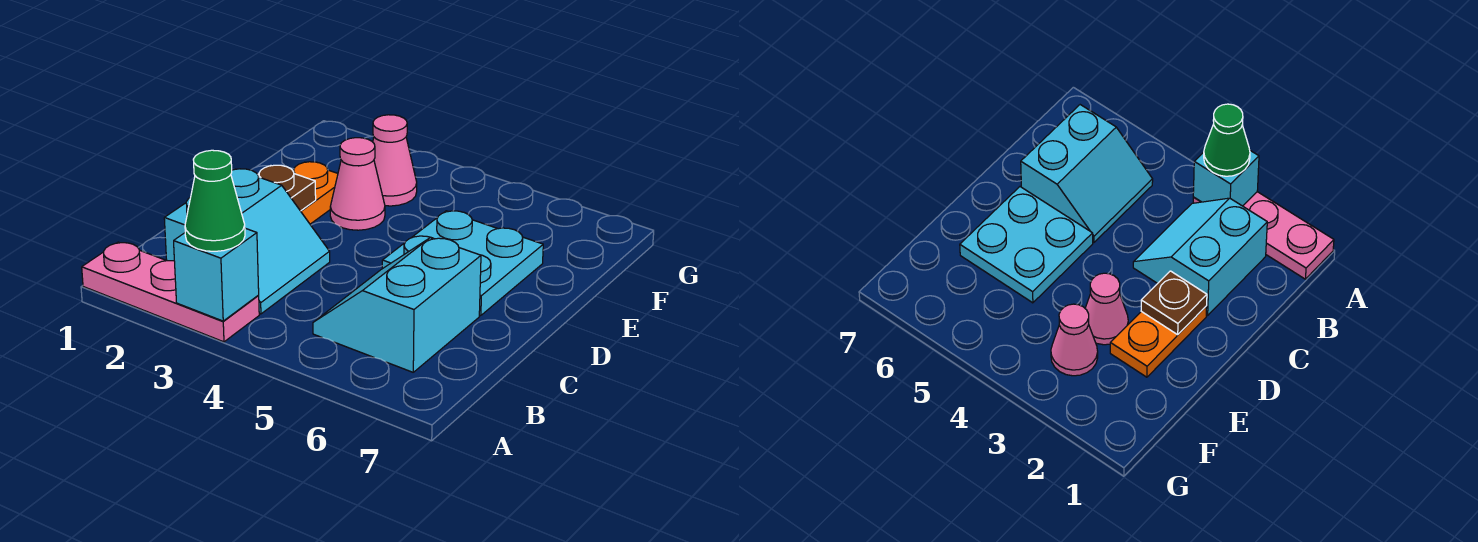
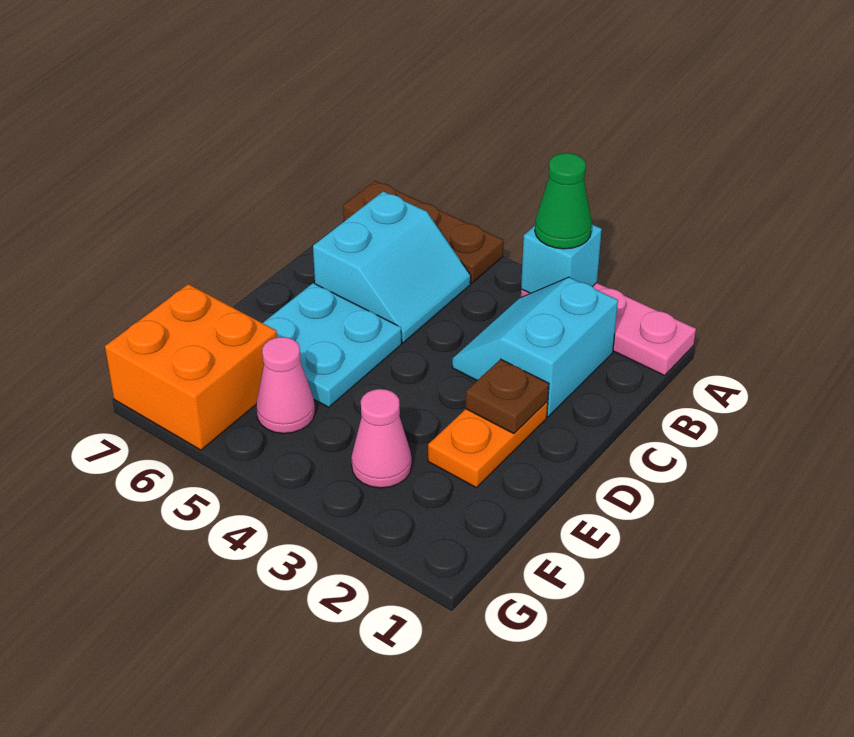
none -> brown 1x3 plate [343,181,503,283]
pink 1x1 cone [330,138,385,230] -> pink 1x1 cone moved to [256,337,315,433]
none -> orange 2x2 brick [105,284,277,450]

